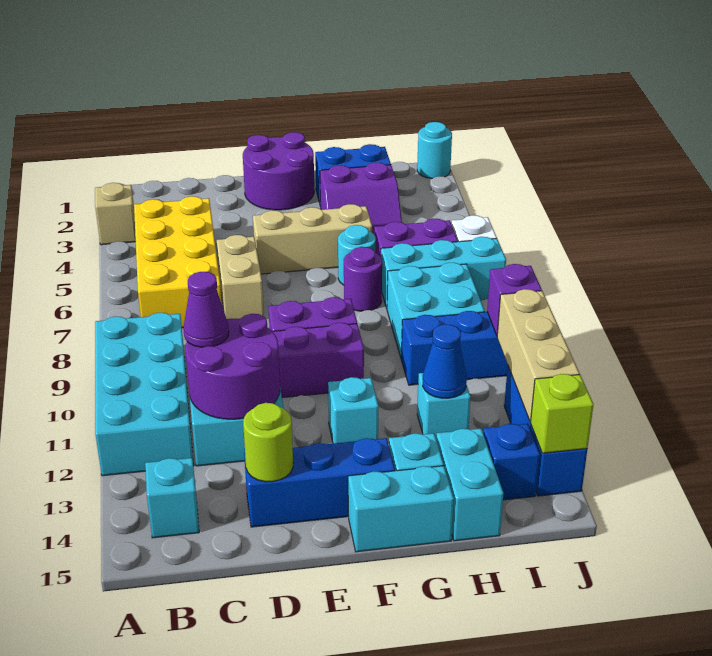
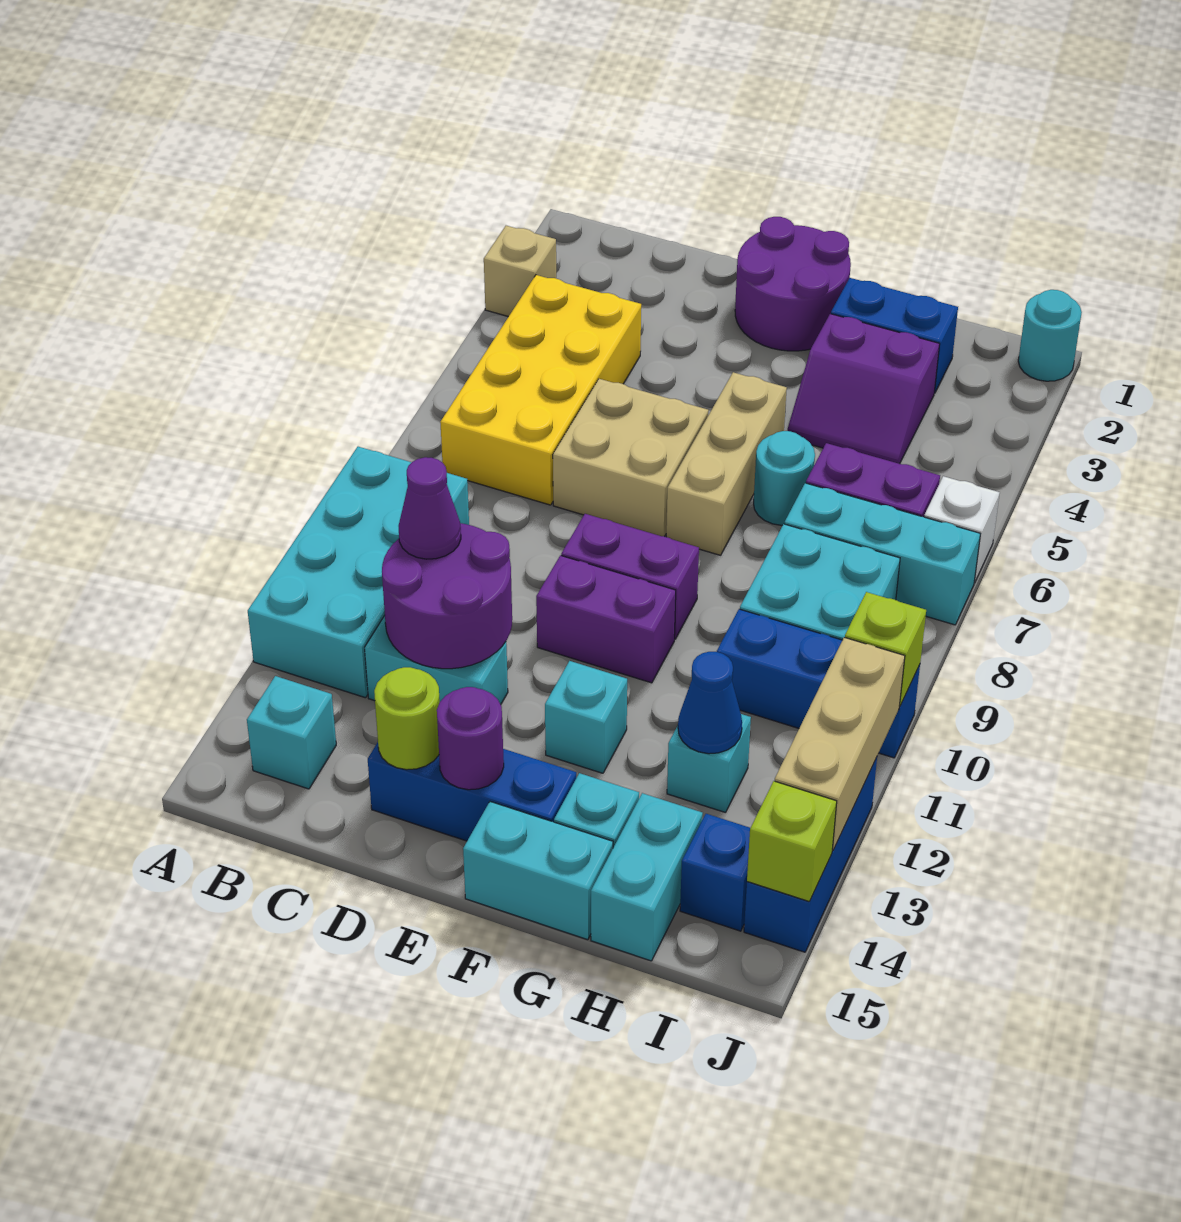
tan 1x2 brick [217,235,264,319] -> tan 2x2 brick [553,379,709,536]
tan 1x3 brick [253,204,372,274] -> tan 1x3 brick turned to [666,372,787,555]
purple 1x1 round brick [344,247,382,311] -> purple 1x1 round brick moved to [437,687,504,790]
purple 1x1 brick [487,264,542,335] -> lime 1x1 brick [845,592,926,706]

